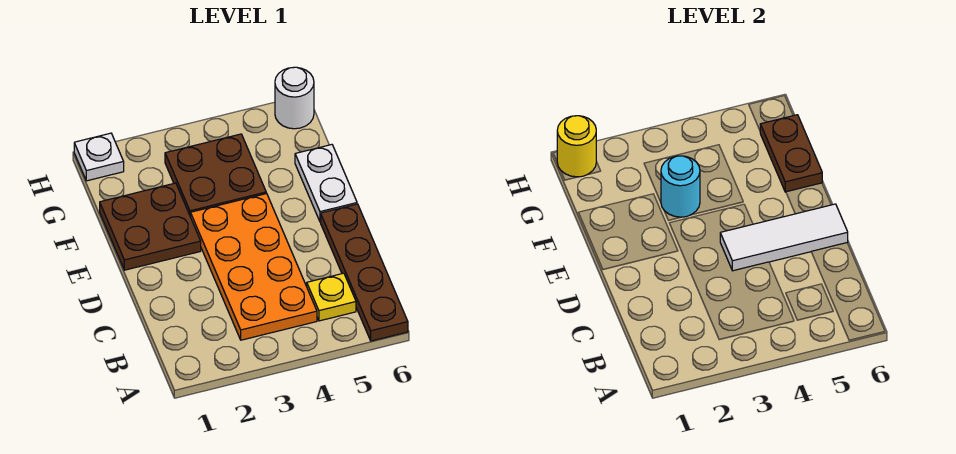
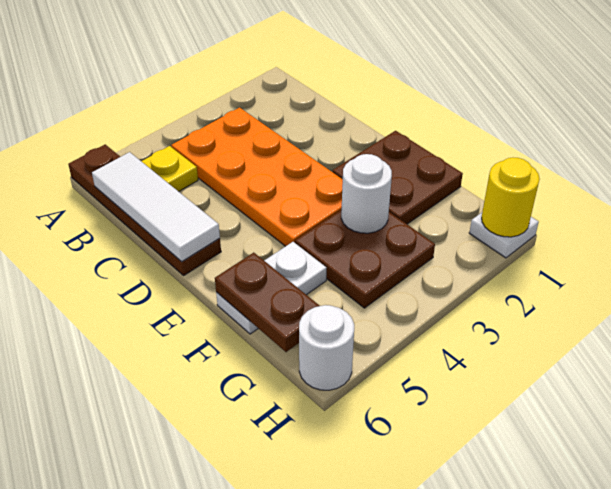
white 1x3 tile [720,204,848,271] -> white 1x3 tile turned to [92,152,220,262]
white 1x2 plate [295,145,357,222] -> white 1x2 plate turned to [216,242,326,334]
cyan 1x1 round brick [661,156,700,217] -> white 1x1 round brick [341,154,392,233]

